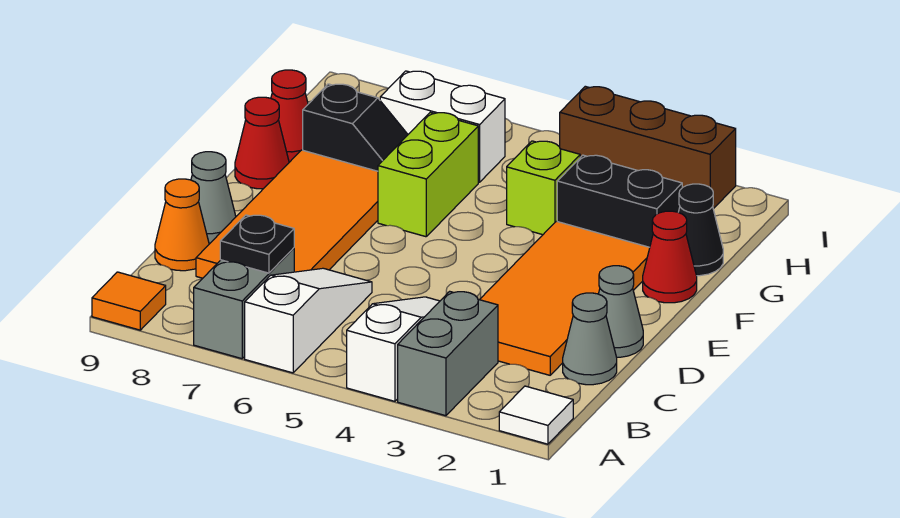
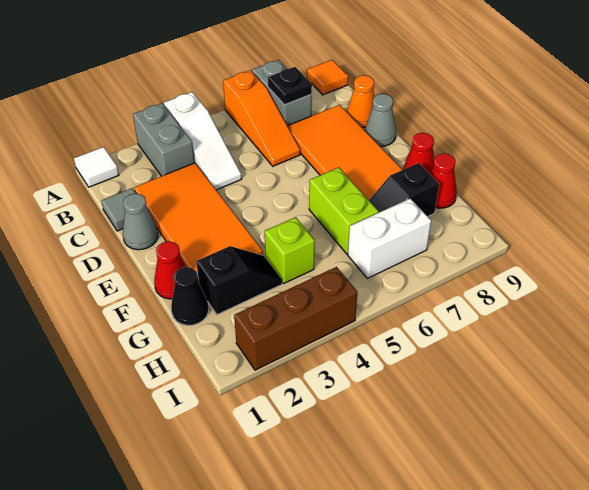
white 1x3 slope [245,268,372,373] -> orange 1x3 slope [223,70,300,166]
grey 1x1 cone [563,293,617,385] -> grey 1x1 tile [102,188,135,231]
black 1x2 brick [557,155,682,247] -> black 1x2 slope [196,246,282,315]

